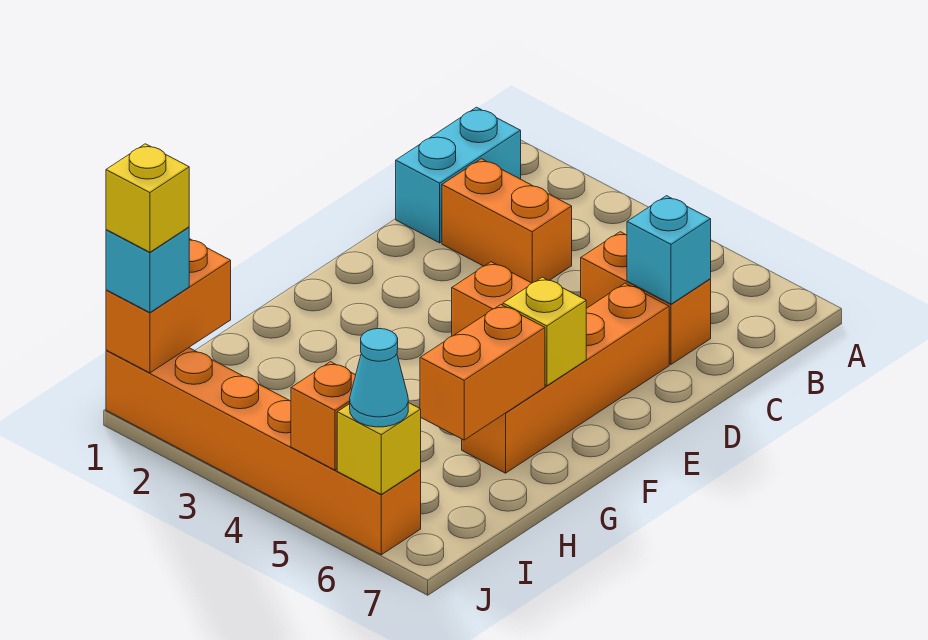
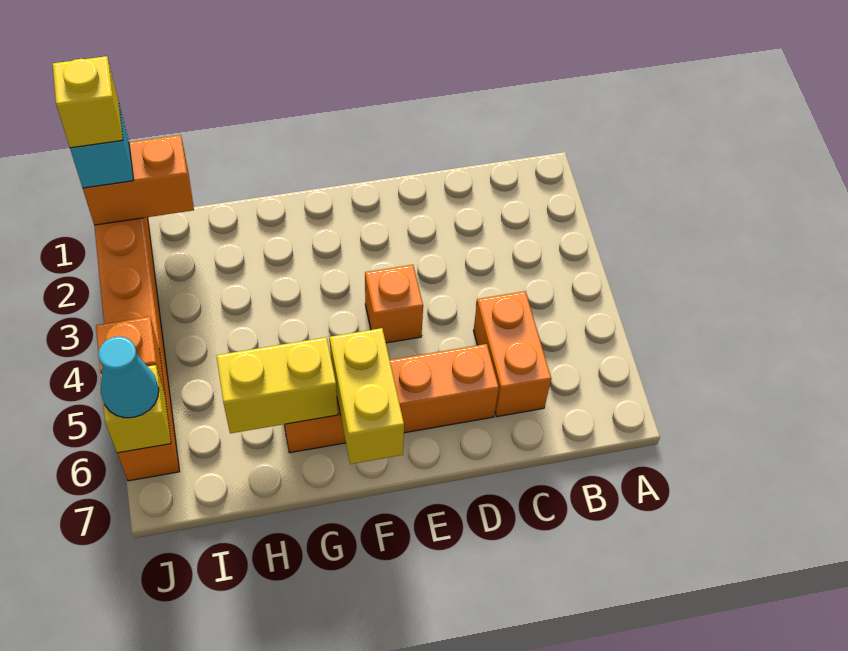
cyan 1x2 brick [396,107,521,243] -> none
orange 1x2 brick [442,159,572,283] -> none
cyan 1x1 brick [627,196,711,304] -> none
yellow 1x1 brick [503,277,586,386] -> yellow 1x2 brick [330,328,404,464]
orange 1x2 brick [420,305,545,440] -> yellow 1x2 brick [216,337,338,433]

